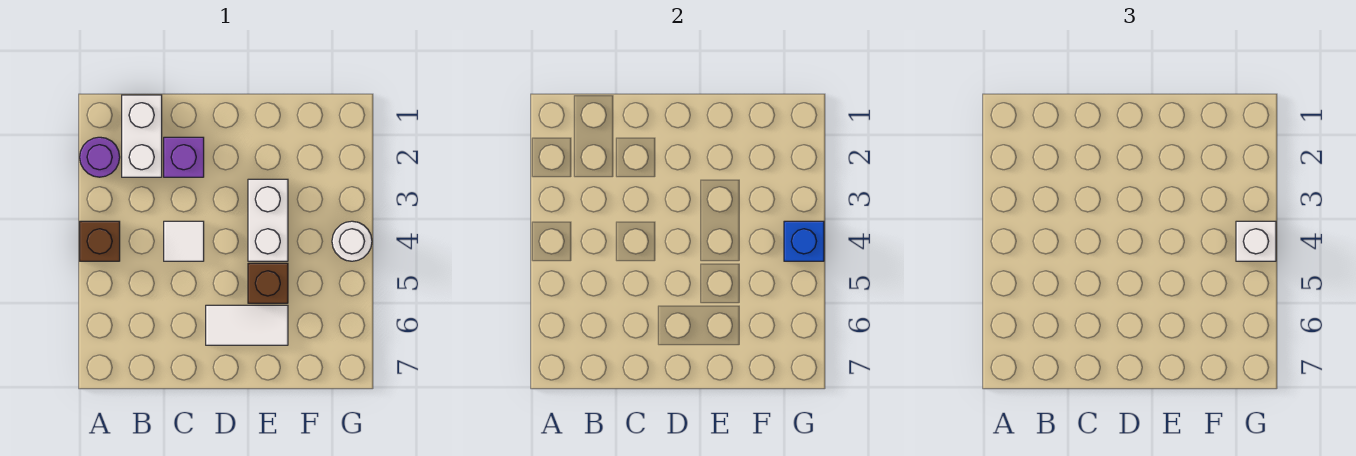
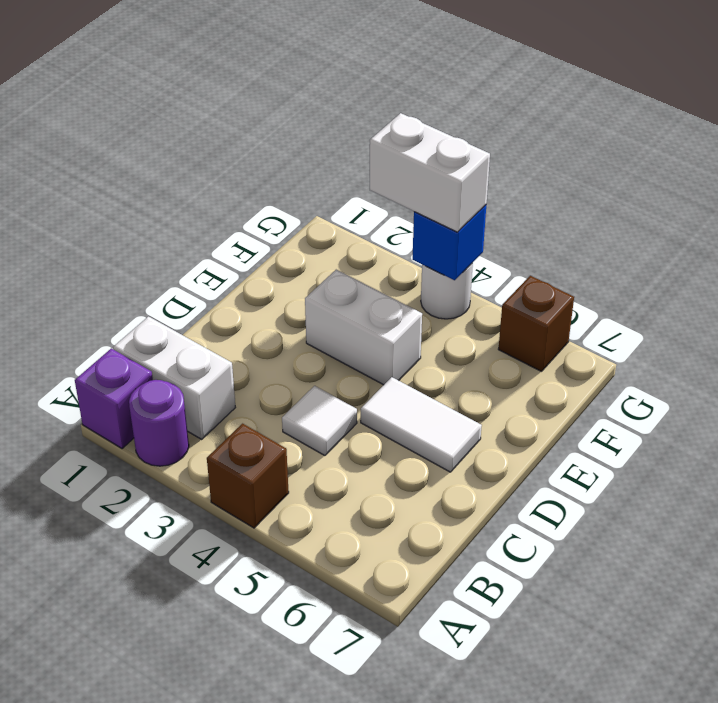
purple 1x1 brick [164,137,204,177] -> purple 1x1 brick moved to [75,348,153,449]
white 1x2 tile [206,305,288,345] -> white 1x2 tile turned to [361,377,482,472]
brown 1x1 brick [248,263,288,303] -> brown 1x1 brick moved to [498,276,574,371]
white 1x1 brick [1236,221,1276,261] -> white 1x2 brick [370,113,490,232]

